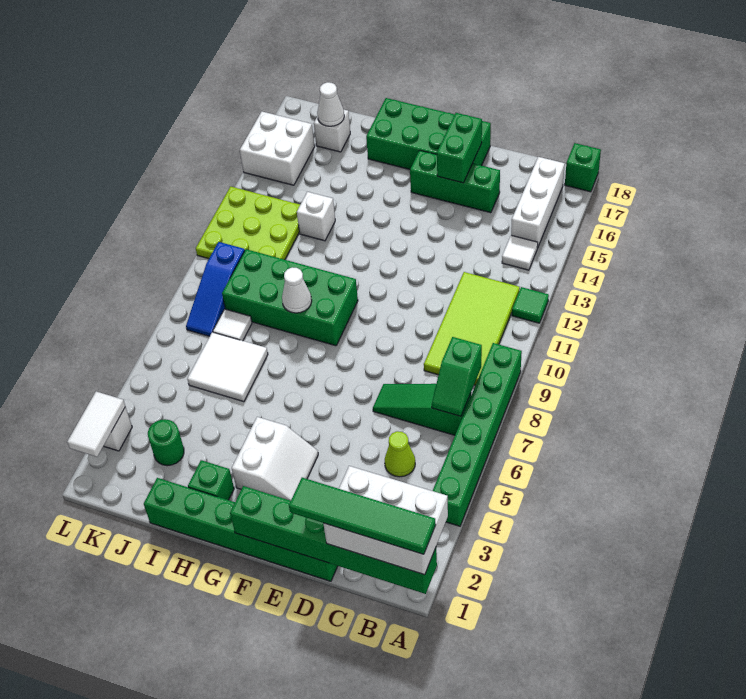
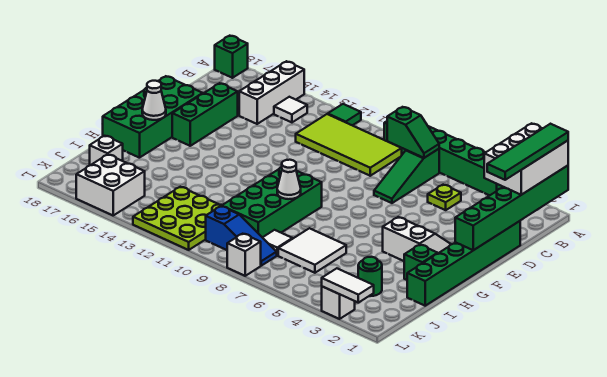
white 1x3 brick [511,157,565,248] -> white 1x3 brick turned to [239,61,304,124]
lime 1x1 cone [385,431,415,477] -> lime 1x1 plate [428,185,461,210]
green 1x2 brick [437,113,482,183] -> none
white 1x1 brick [297,192,335,241] -> white 1x1 brick moved to [227,234,261,276]
white 1x1 cone [317,82,344,126] -> white 1x1 cone moved to [142,81,166,120]

